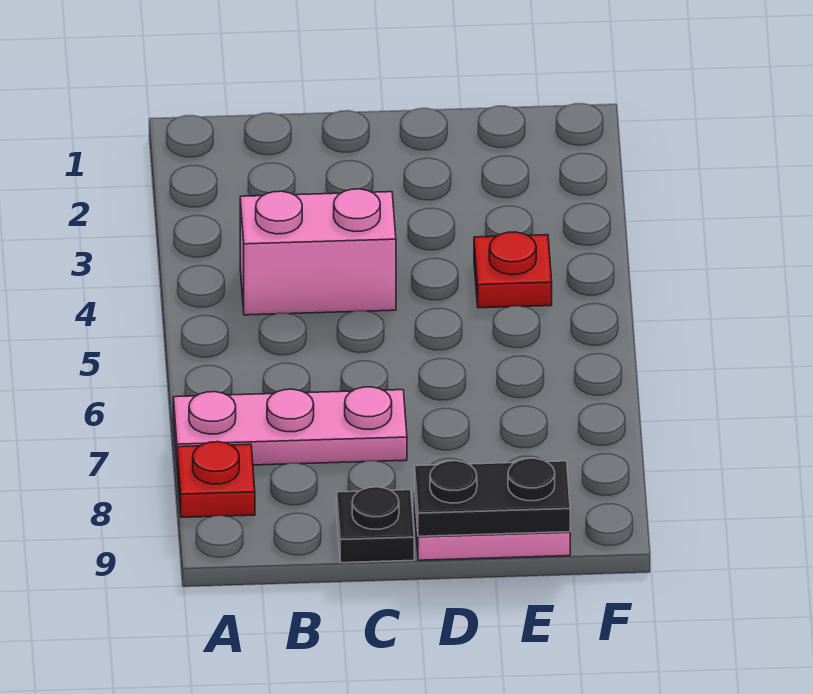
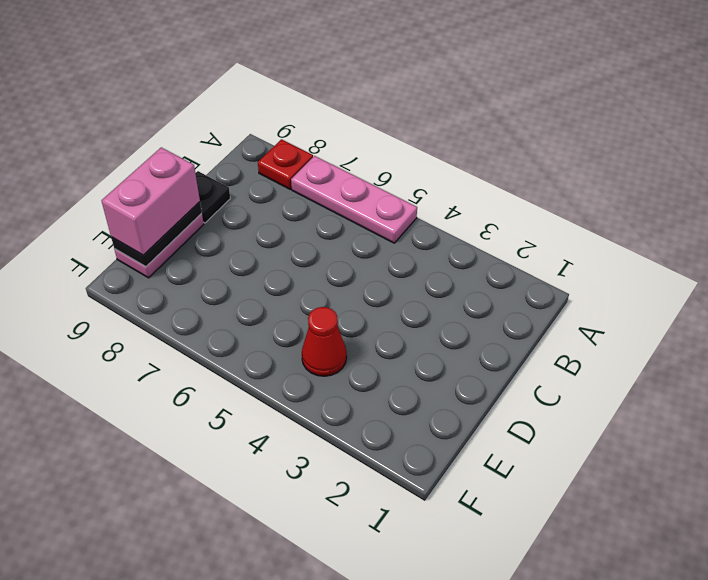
pink 1x3 plate [173,387,407,465] -> pink 1x3 plate turned to [291,156,417,243]
pink 1x2 brick [240,189,396,315] -> pink 1x2 brick moved to [102,147,200,255]
red 1x1 plate [474,232,552,308] -> red 1x1 cone [302,307,347,376]

